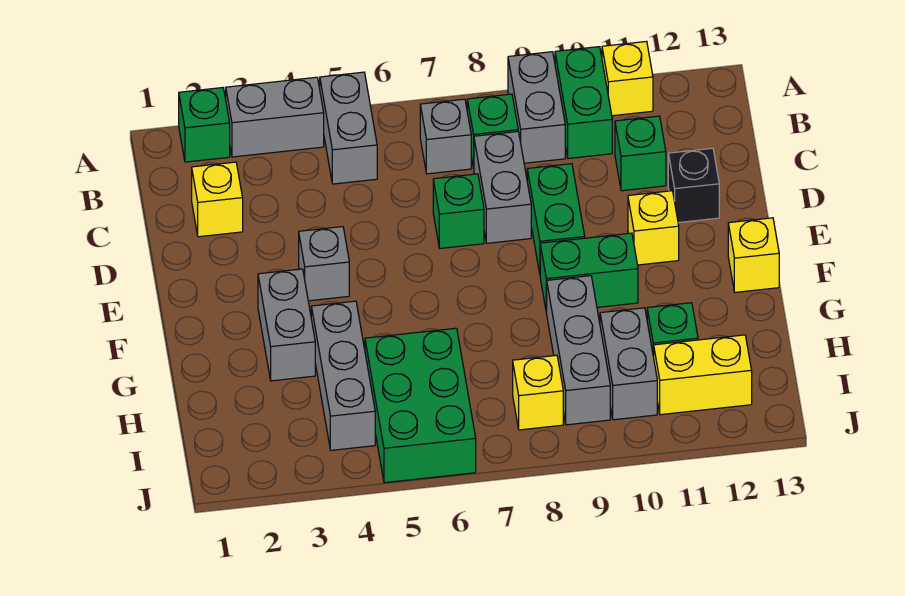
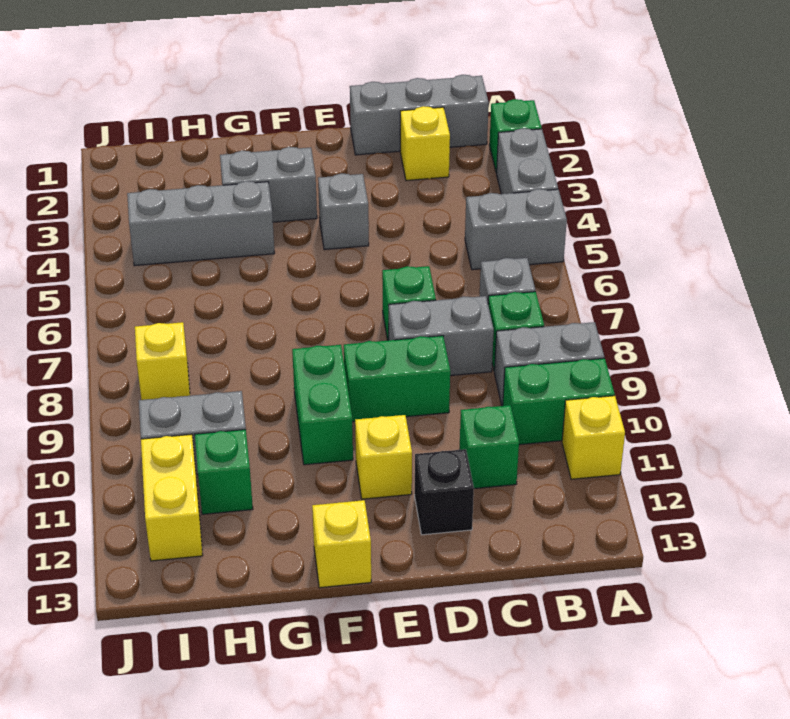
grey 1x3 brick [547,276,610,425] -> grey 1x3 brick moved to [350,75,489,155]
green 2x3 brick [365,328,476,483] -> none

